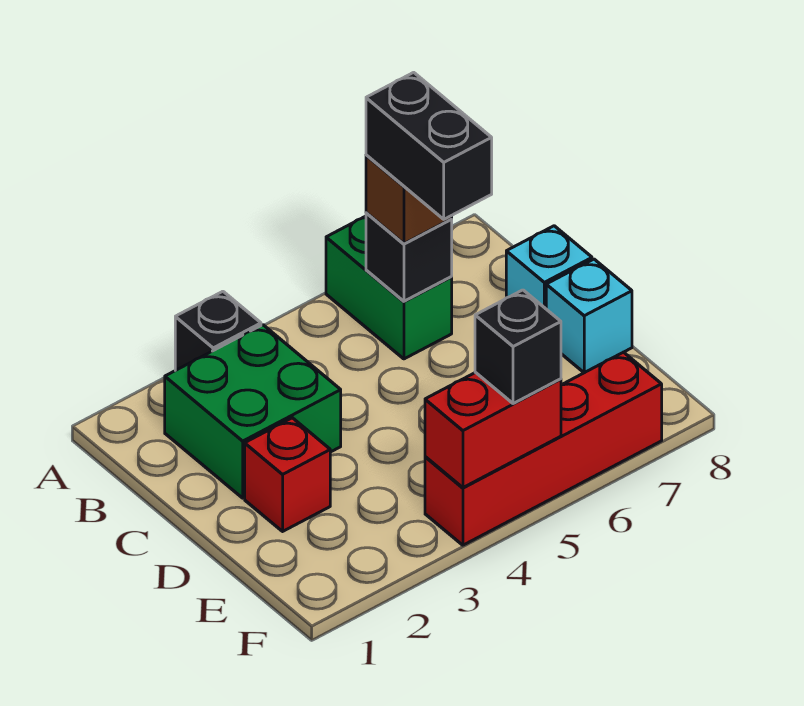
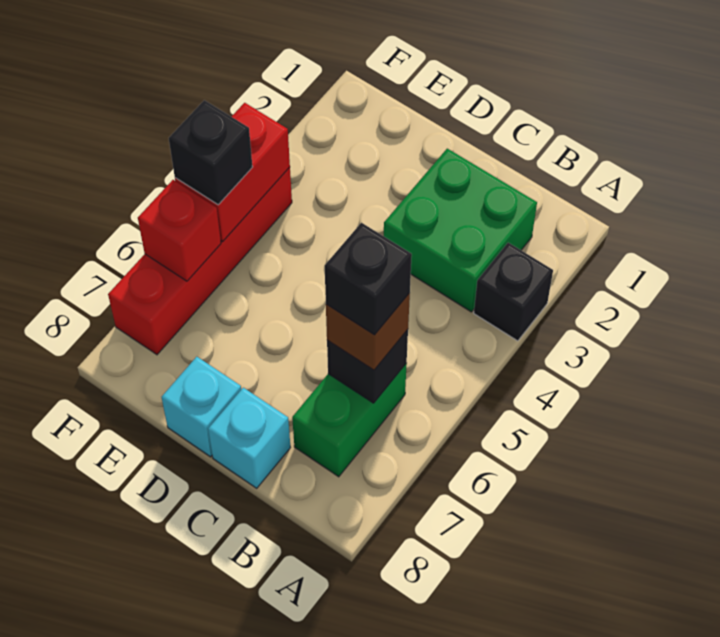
green 1x2 brick [326,216,452,359] -> green 1x2 brick turned to [292,363,407,477]
black 1x2 brick [366,72,492,219] -> black 1x1 brick [325,223,412,335]
red 1x1 brick [245,418,330,531] -> red 1x1 brick moved to [138,180,221,281]

